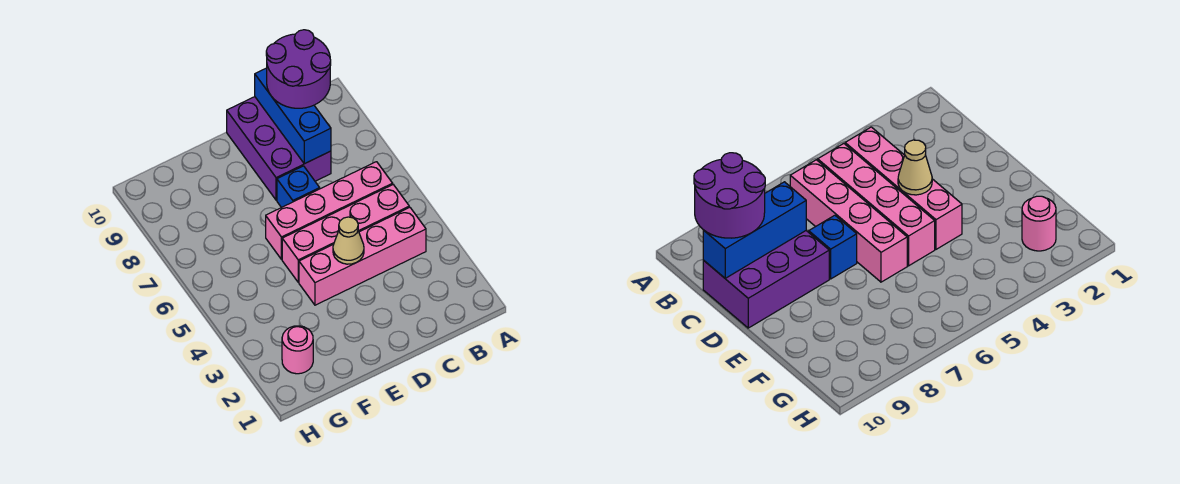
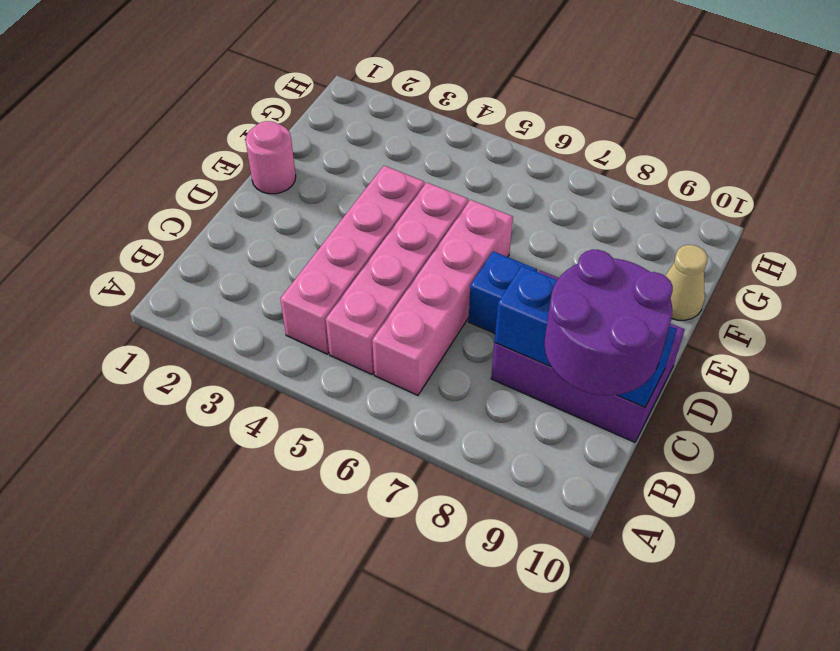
tan 1x1 cone [333,217,364,264] -> tan 1x1 cone moved to [665,245,708,320]
pink 1x1 round brick [282,326,313,374] -> pink 1x1 round brick moved to [246,121,296,194]

